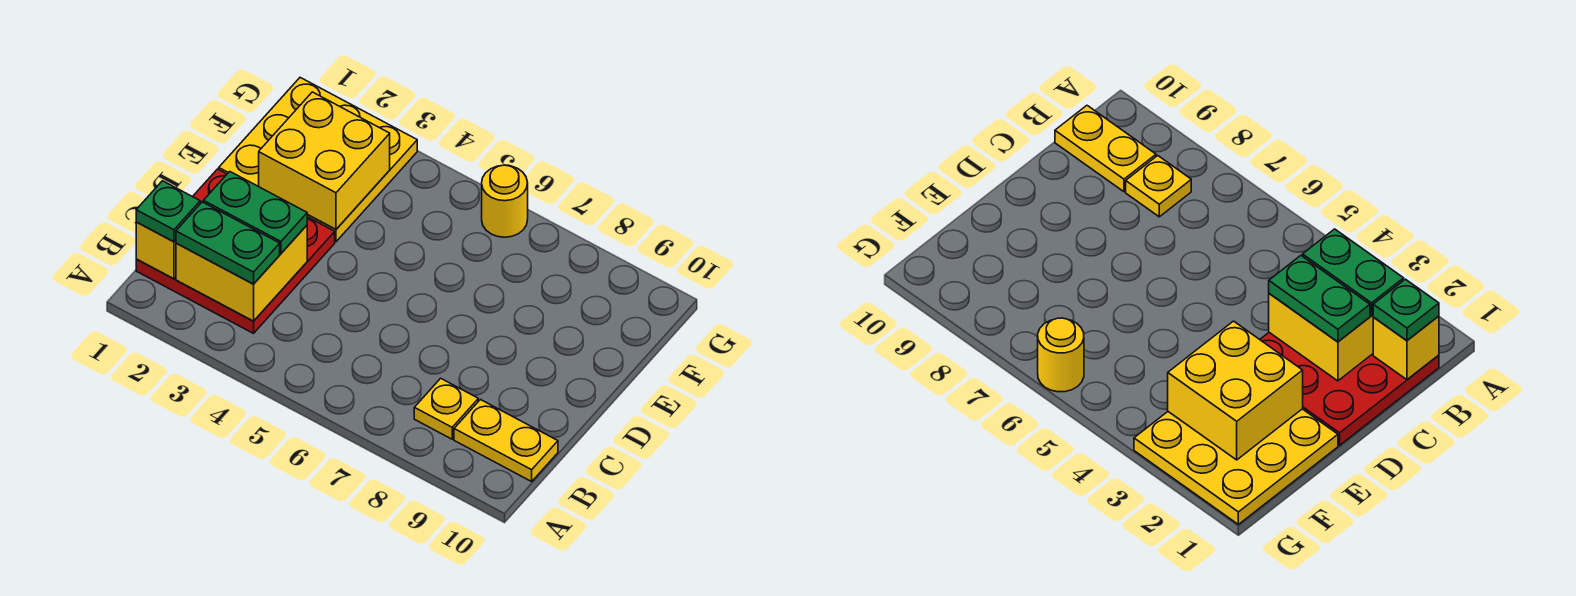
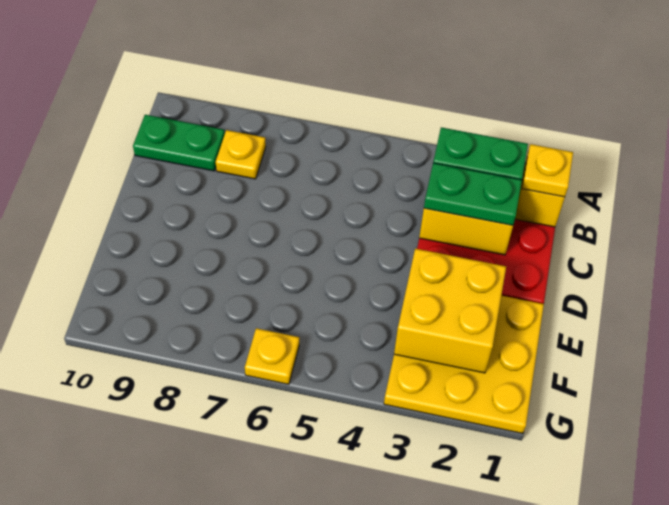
green 1x1 plate [136,181,200,242] -> yellow 1x1 plate [522,144,573,197]
yellow 1x2 plate [454,400,558,481] -> green 1x2 plate [133,115,225,171]
yellow 1x1 round brick [482,165,528,237] -> yellow 1x1 plate [245,328,299,384]

